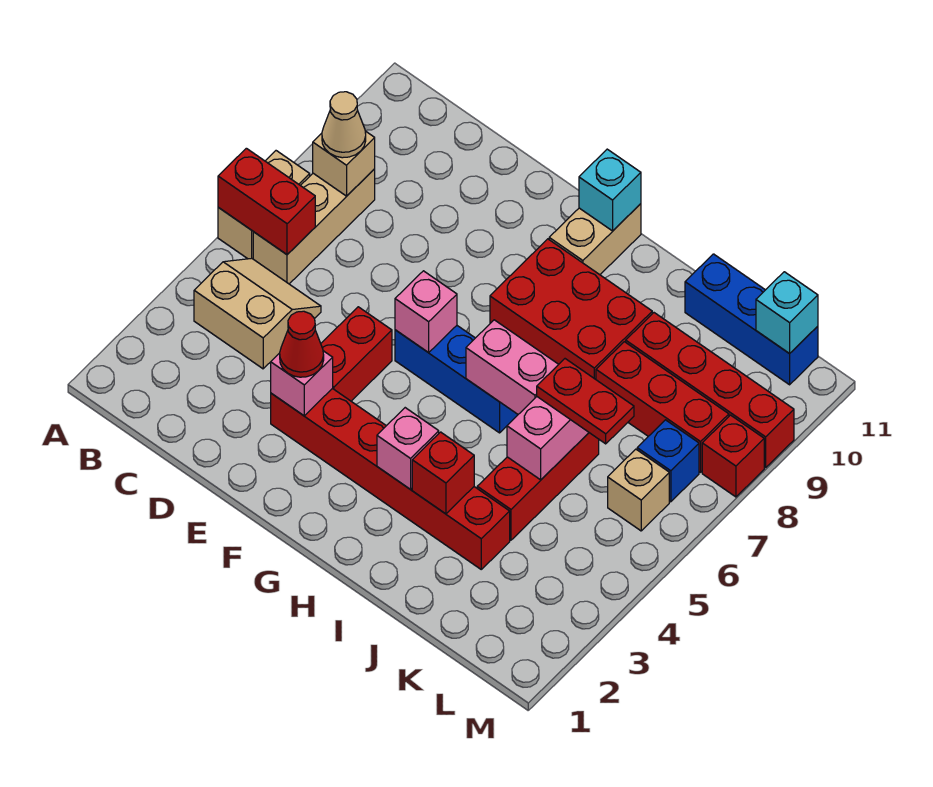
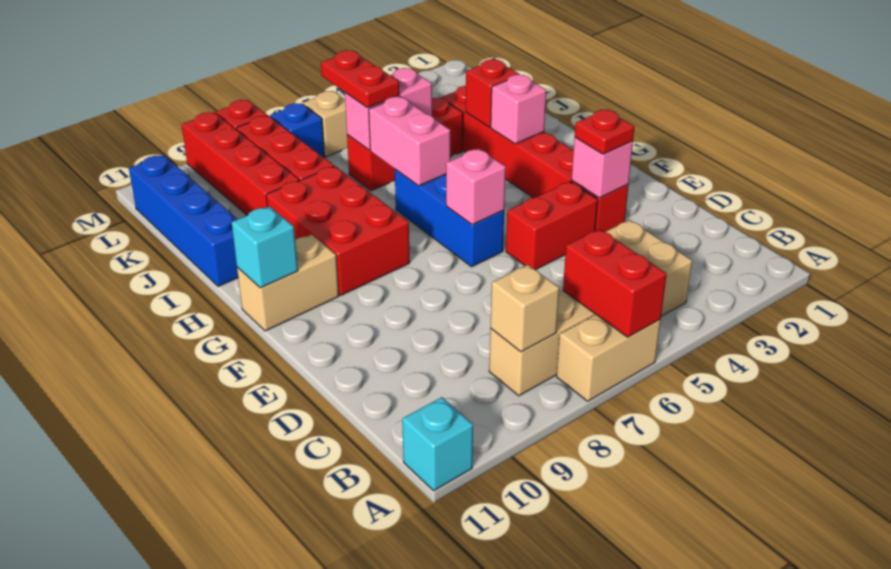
tan 1x1 cone [322,92,366,158] -> none
red 1x1 cone [280,311,324,377] -> red 1x1 plate [575,109,634,154]
blue 1x3 brick [685,254,818,385] -> blue 1x4 brick [129,155,238,286]
cyan 1x1 brick [756,272,818,354] -> cyan 1x1 brick moved to [402,397,473,491]

